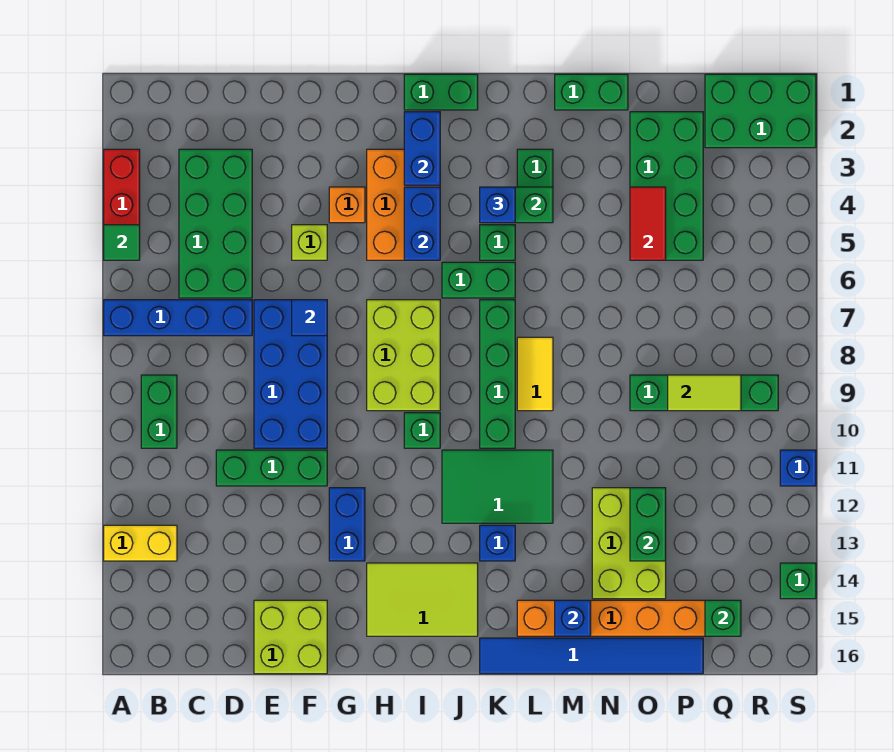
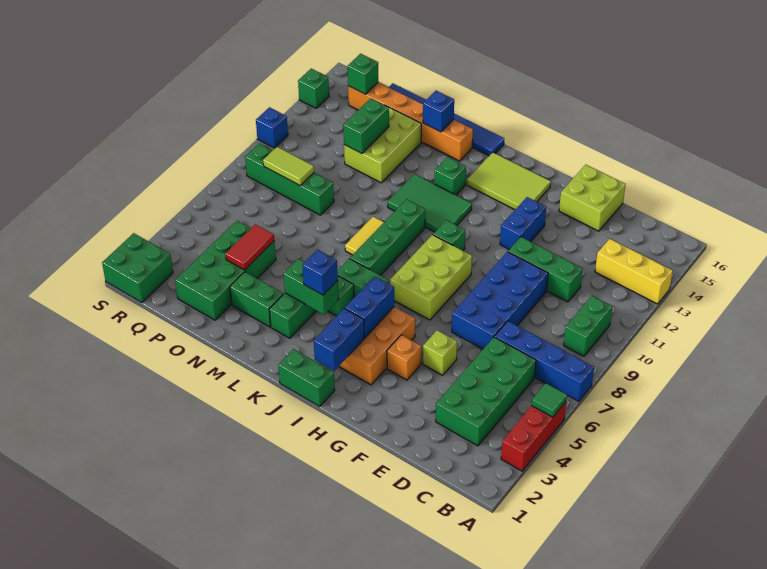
yellow 1x2 brick [104,525,177,561] -> yellow 1x3 brick [595,239,673,304]
blue 1x1 tile [292,300,327,336] -> none
blue 1x1 brick [480,525,515,561] -> green 1x1 brick [434,157,466,195]
green 1x2 brick [555,74,628,110] -> green 1x2 brick moved to [230,272,283,327]
green 2x3 brick [705,74,816,148] -> green 2x2 brick [102,233,173,303]

